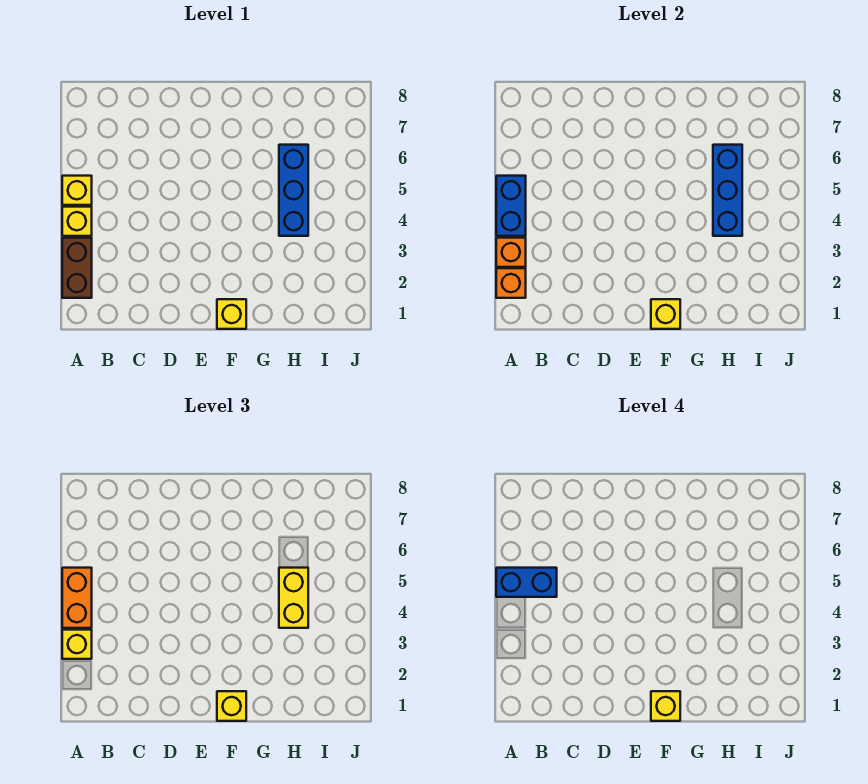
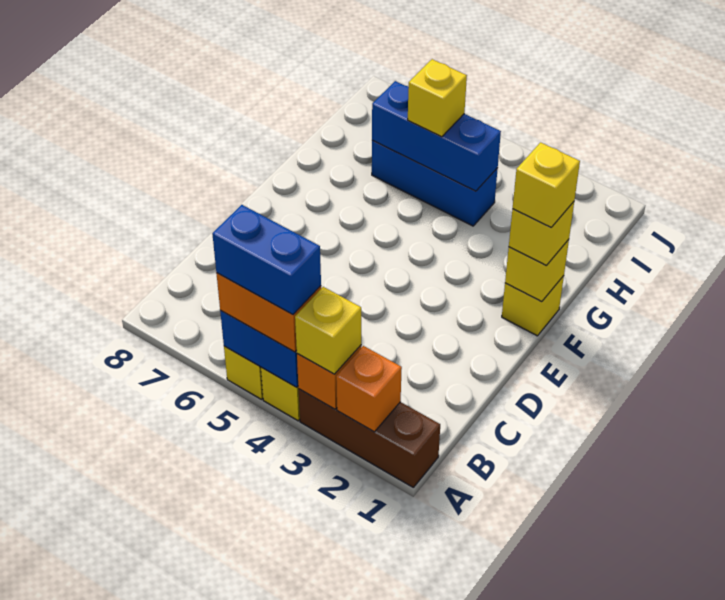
brown 1x2 brick [62,238,92,298] -> brown 1x3 brick [299,389,440,487]
blue 1x2 brick [496,568,557,597] -> blue 1x2 brick turned to [212,205,321,315]
yellow 1x2 brick [279,568,308,628] -> yellow 1x1 brick [408,59,467,137]

